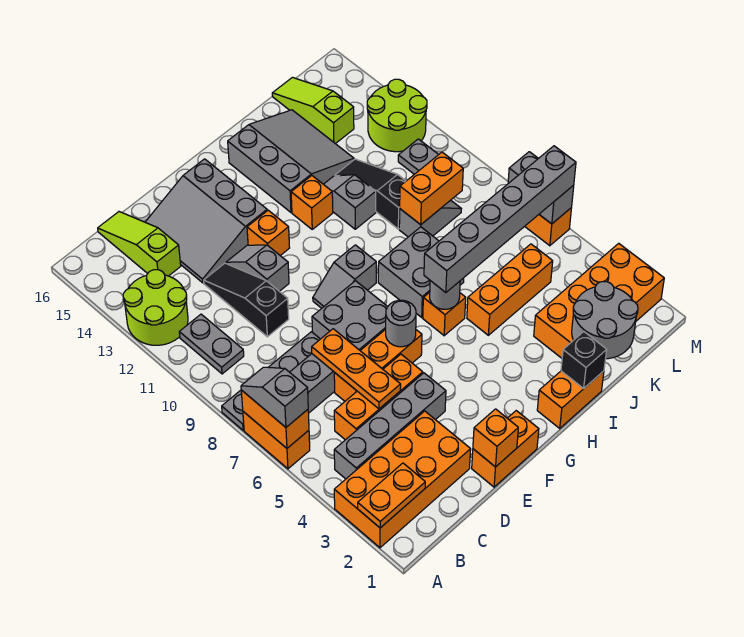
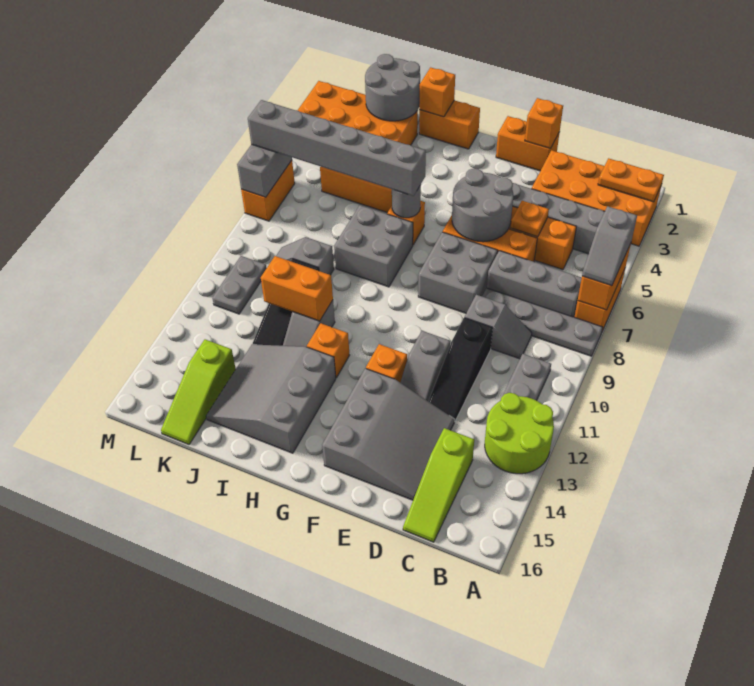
orange 1x3 plate [312,329,401,409] -> orange 1x1 plate [511,201,549,237]
grey 1x1 round brick [386,300,416,347] -> grey 2x2 round brick [452,169,513,242]
grey 1x2 slope [313,245,376,308] -> grey 1x2 slope moved to [465,295,532,359]
black 1x1 brick [561,332,607,389] -> orange 1x1 brick [419,67,455,117]
orange 1x2 brick [400,152,463,225] -> orange 1x2 brick moved to [261,256,333,321]
lime 2x2 round brick [367,79,427,152] -> none

